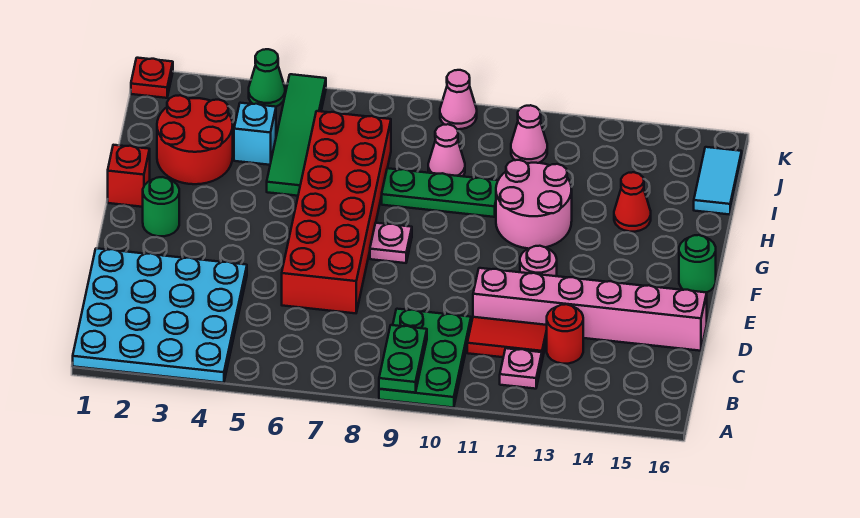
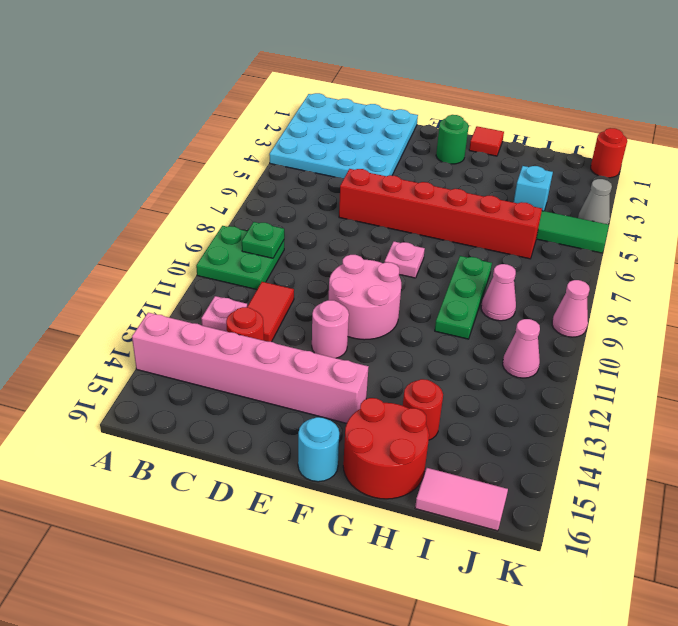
green 2x3 plate [379,309,471,408] -> green 2x2 plate [196,226,284,290]
green 1x2 plate [379,325,427,393] -> green 1x1 plate [242,222,284,258]
red 2x6 brick [282,111,391,313] -> red 1x6 brick [339,169,542,259]
pink 1x6 brick [473,268,707,351] -> pink 1x6 brick turned to [132,313,369,423]
green 1x1 round brick [679,235,716,292] -> cyan 1x1 round brick [298,417,339,482]
red 1x1 brick [108,145,150,207] -> red 1x1 tile [469,126,504,156]
pink 2x2 round brick [496,160,572,249] -> pink 2x2 round brick moved to [329,255,401,340]
red 2x2 round brick [157,95,233,184] -> red 2x2 round brick moved to [343,398,429,499]
red 1x1 cone [614,172,651,232] -> red 1x1 round brick [403,379,443,440]
cyan 1x2 tile [694,147,742,215] -> pink 1x2 tile [415,468,508,531]
red 1x1 plate [131,58,173,98] -> red 1x1 round brick [591,128,627,178]
green 1x1 cone [249,49,285,107] -> grey 1x1 cone [578,179,612,224]

